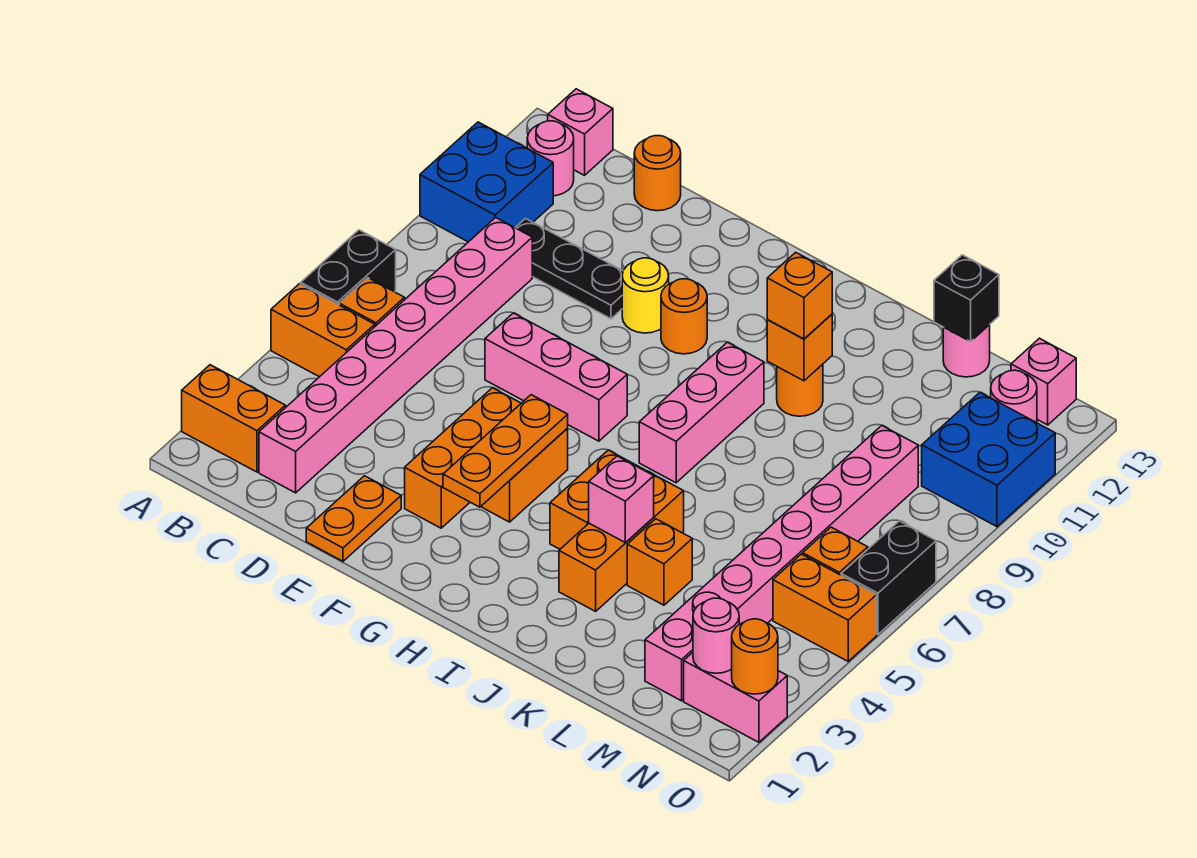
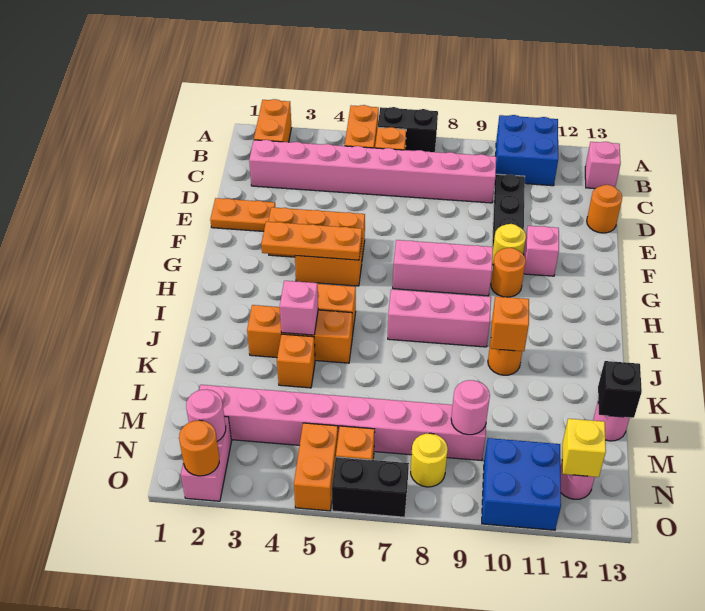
pink 1x1 round brick [527,121,574,196] -> pink 1x1 round brick moved to [451,380,490,435]
pink 1x3 brick [485,313,627,441] -> pink 1x3 brick turned to [393,240,493,296]
orange 1x1 brick [767,252,832,339] -> none
none -> yellow 1x1 round brick [411,433,448,487]
none -> yellow 1x1 brick [562,419,606,477]
pink 1x1 brick [1011,338,1076,425] -> pink 1x1 brick moved to [524,226,559,276]

